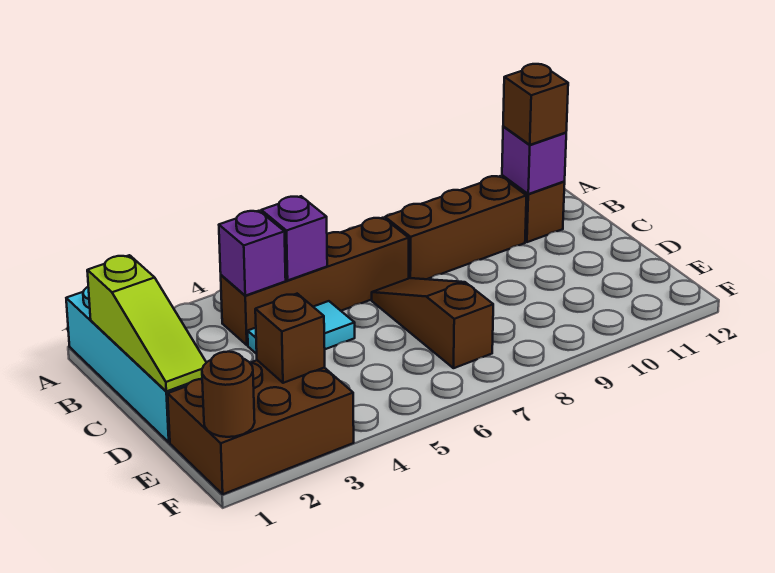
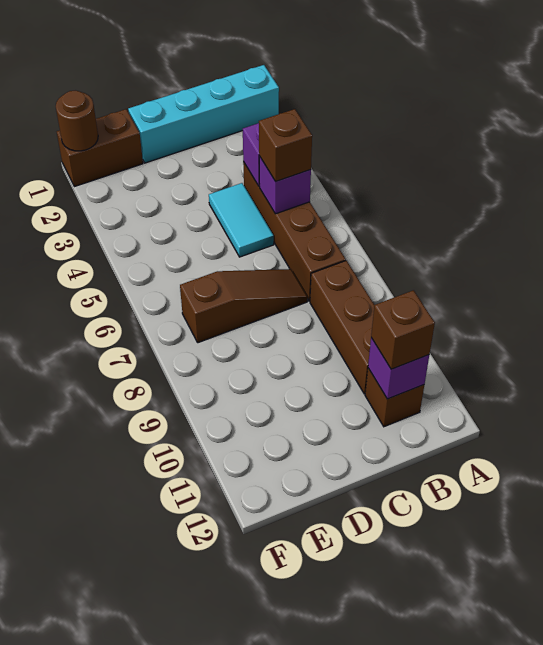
lime 1x3 slope [87,255,206,391] -> none
brown 2x3 brick [168,360,354,494] -> brown 1x2 brick [57,109,143,187]
brown 1x1 brick [255,294,325,383] -> brown 1x1 brick moved to [259,109,312,182]

